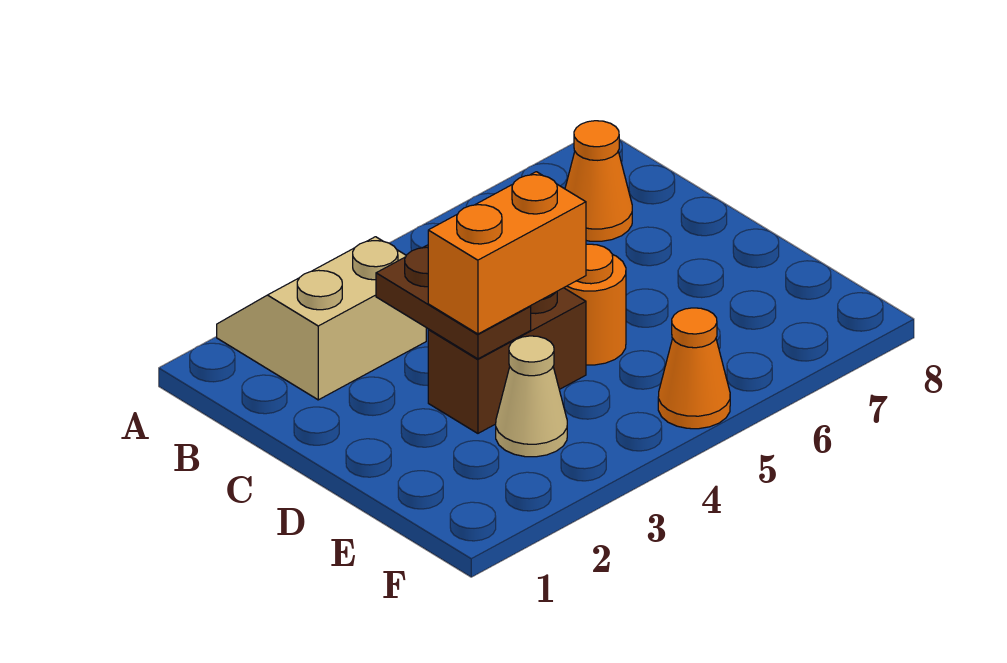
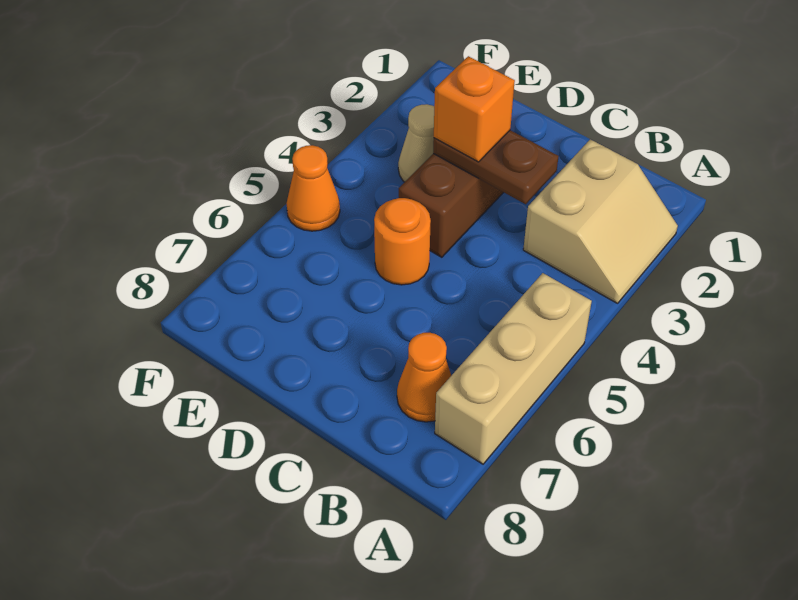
none -> tan 1x3 brick [435,273,592,464]
orange 1x2 brick [428,172,586,334] -> orange 1x1 brick [434,56,515,162]

